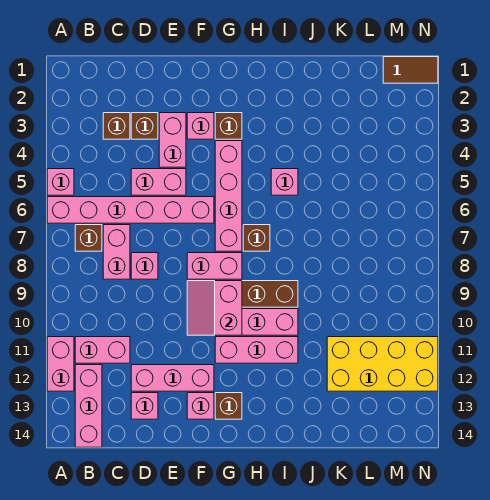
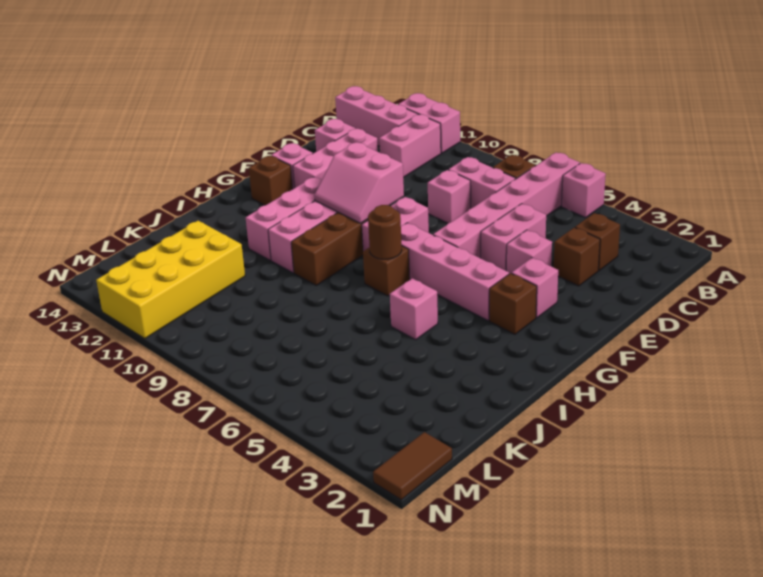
pink 1x2 brick [159,113,186,167] -> pink 1x1 brick [506,230,552,274]
pink 2x2 slope [187,281,242,335] -> pink 2x2 slope turned to [314,142,404,223]
none -> brown 1x1 round brick [368,205,402,259]

